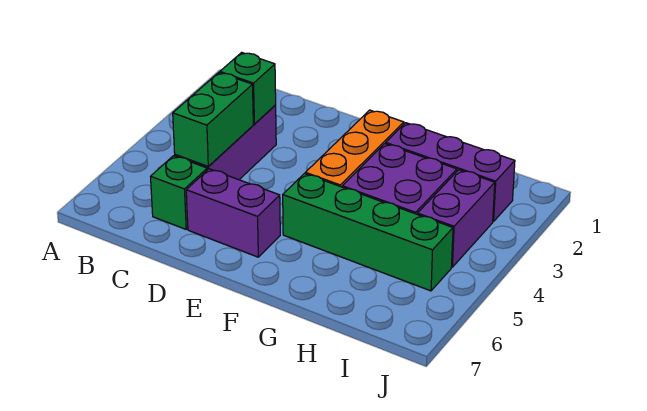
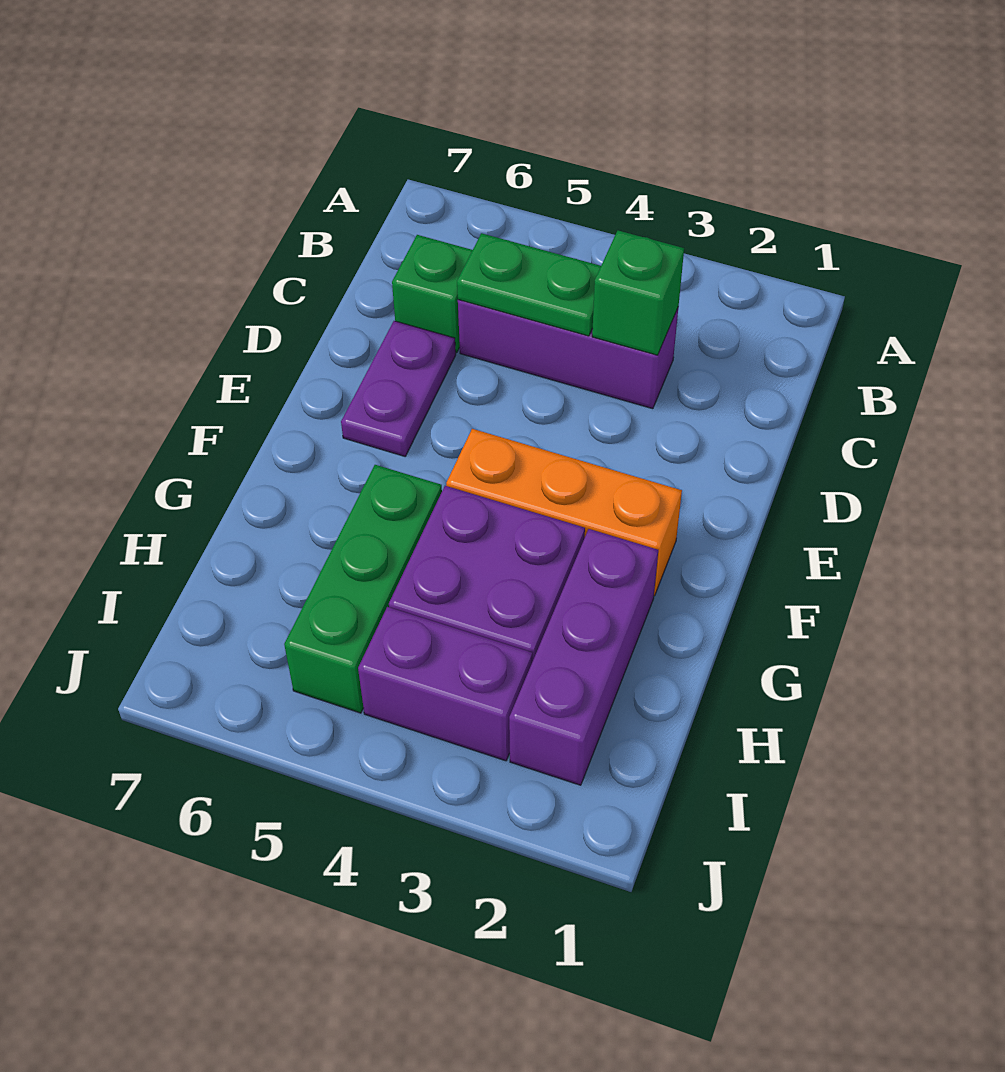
green 1x2 brick [173,73,253,167] -> green 1x2 plate [457,233,601,336]
purple 1x2 brick [186,169,280,257] -> purple 1x2 plate [341,321,456,456]
green 1x4 brick [283,174,453,291] -> green 1x3 brick [284,465,442,713]

